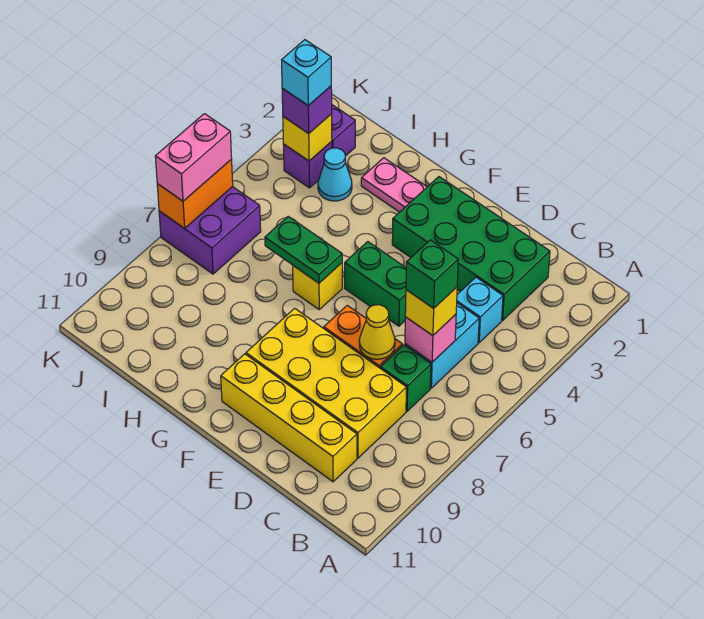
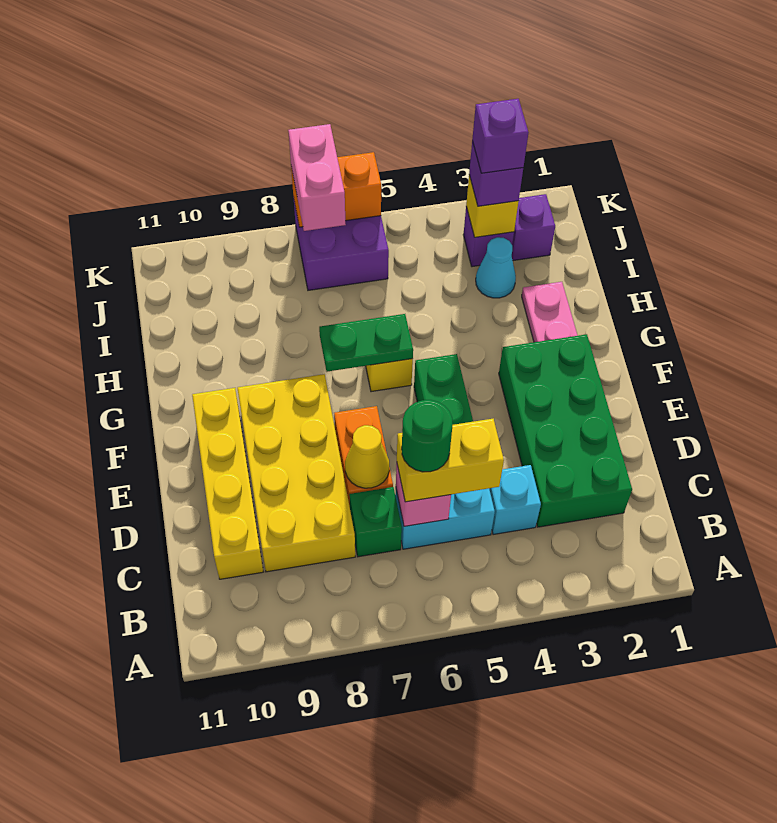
yellow 1x1 brick [405,287,457,336] -> yellow 1x2 brick [397,419,504,502]
green 1x1 brick [406,240,458,308] -> green 1x1 round brick [402,400,453,472]
green 1x2 plate [265,216,342,283] -> green 1x2 plate turned to [319,314,413,372]
cyan 1x1 brick [282,40,331,106] -> purple 1x1 brick [472,99,529,173]
pink 1x2 brick [155,114,232,201] -> pink 1x2 brick turned to [288,124,346,231]

